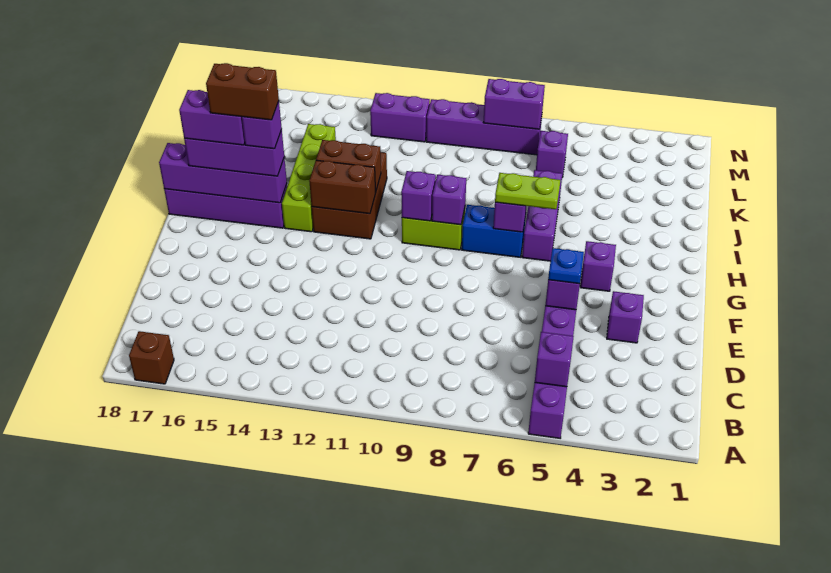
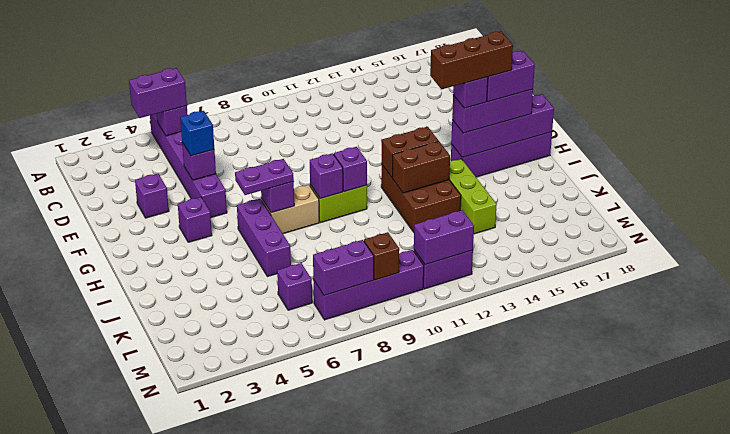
brown 1x1 brick [129,331,174,384] -> brown 1x1 brick moved to [364,232,399,280]
none -> purple 1x2 brick [129,68,187,118]
blue 1x1 plate [548,248,584,284] -> blue 1x1 brick [180,111,214,156]
lime 1x2 plate [495,173,560,209] -> purple 1x2 plate [235,159,294,195]
blue 1x2 brick [462,205,526,257] -> tan 1x2 brick [261,185,319,234]
lime 1x4 brick [282,124,336,232] -> lime 1x3 brick [449,159,497,234]
brown 1x2 brick [206,63,279,120] -> brown 1x3 brick [430,31,513,89]
none -> purple 1x2 brick [414,210,474,265]

